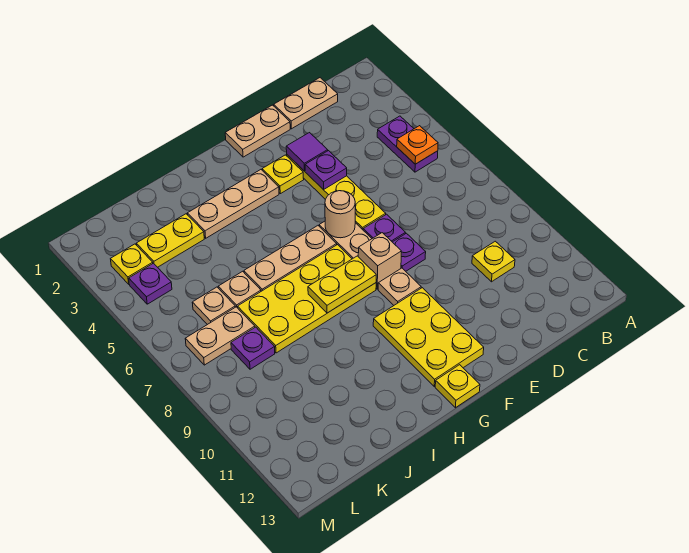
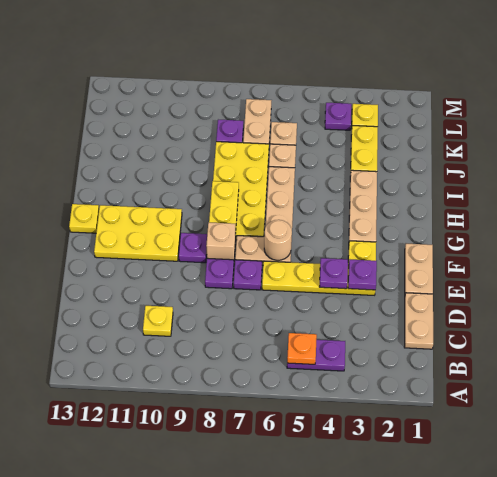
purple 1x1 tile [286,133,328,171] -> purple 1x1 plate [348,260,377,290]
tan 1x1 plate [378,268,421,305] -> purple 1x1 plate [179,233,207,263]

